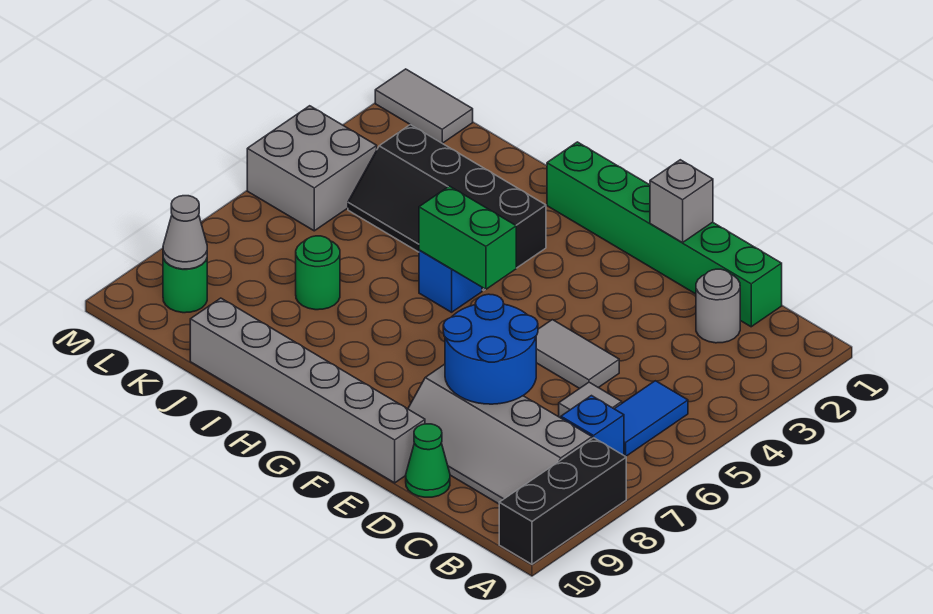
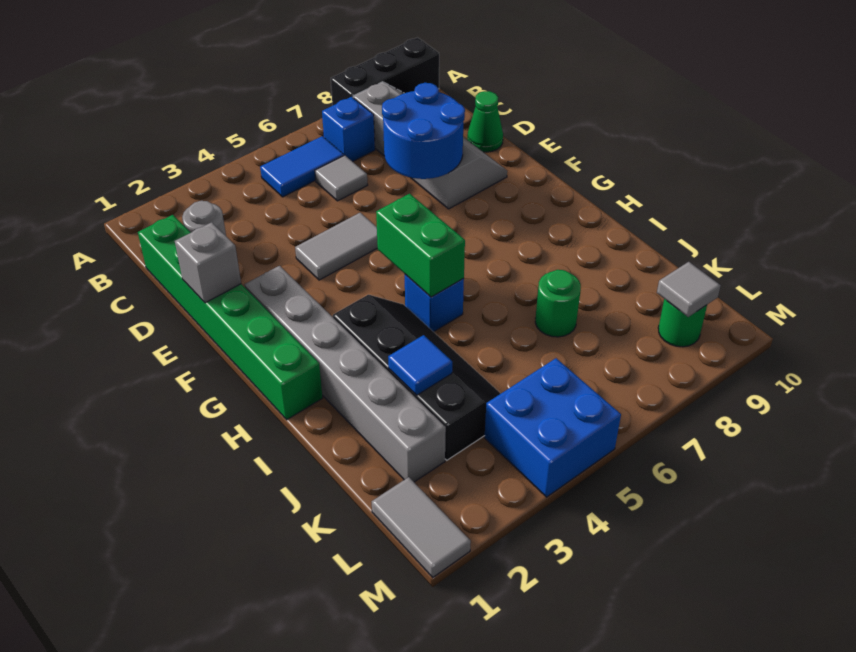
grey 1x2 tile [536,320,619,388] -> grey 1x2 tile turned to [295,213,378,280]
grey 1x6 brick [190,298,425,483] -> grey 1x6 brick moved to [245,266,446,482]
none -> blue 1x1 tile [388,335,452,395]
grey 2x2 brick [247,106,377,231] -> blue 2x2 brick [484,358,621,497]
grey 1x1 cone [163,196,207,269] -> grey 1x1 tile [657,262,721,317]

